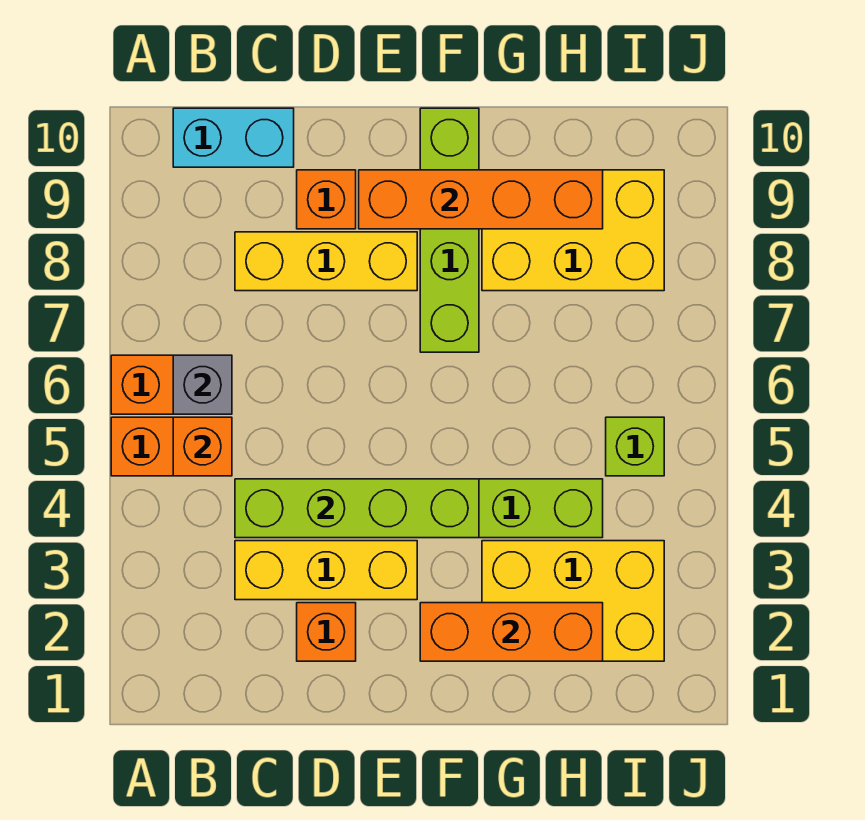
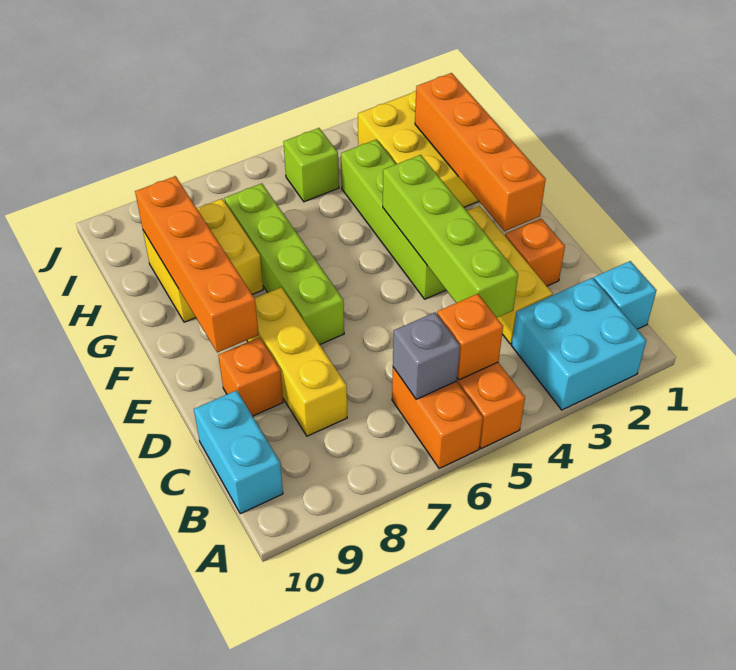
none -> cyan 2x2 brick [512,278,646,410]
none -> cyan 1x1 brick [594,261,656,329]
orange 1x3 brick [420,603,603,661] -> orange 1x4 brick [415,73,546,231]
lime 1x4 brick [420,108,479,352] -> lime 1x4 brick turned to [224,183,344,344]
yellow 2x3 brick [482,170,664,291] -> yellow 2x2 brick [143,199,263,322]

